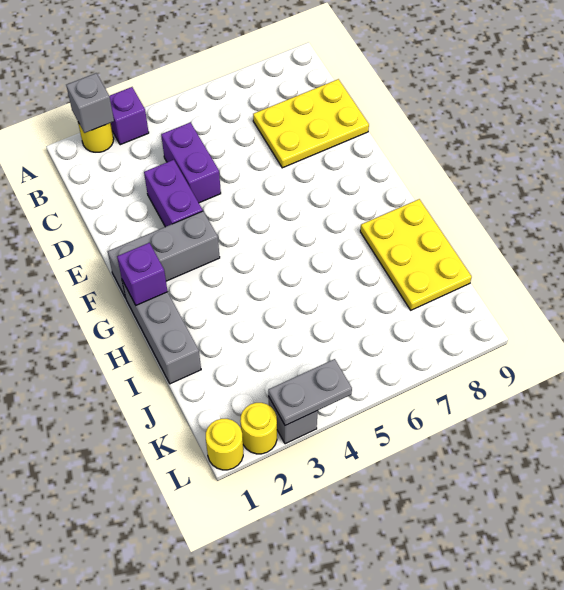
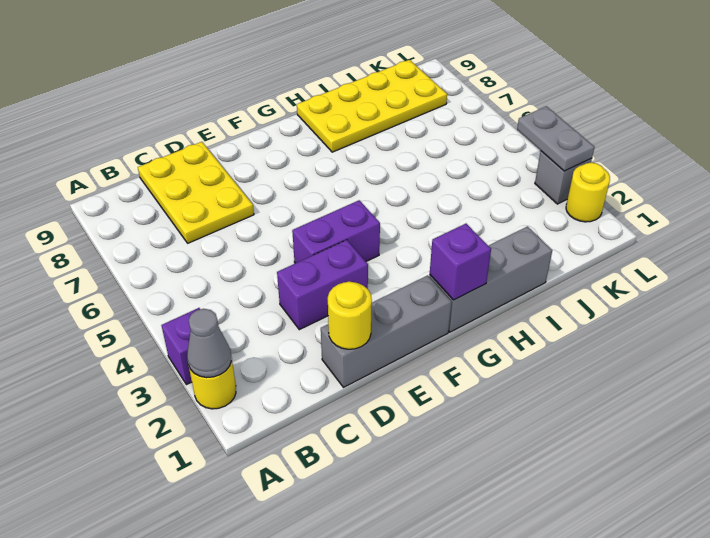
grey 1x1 brick [66,73,114,133] -> grey 1x1 cone [187,309,231,378]
purple 1x2 brick [161,122,221,203] -> purple 1x2 brick moved to [292,200,380,263]
grey 1x3 brick [108,211,220,298] -> grey 1x3 brick turned to [321,275,451,388]
yellow 2x3 plate [360,199,472,310] -> yellow 2x4 plate [297,60,447,152]
yellow 1x1 round brick [206,419,243,470] -> yellow 1x1 round brick moved to [328,282,372,349]

